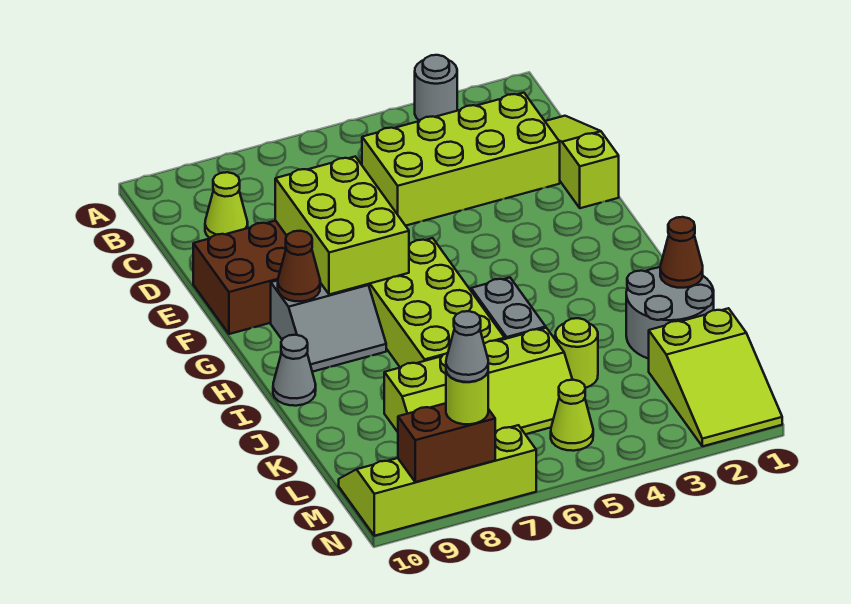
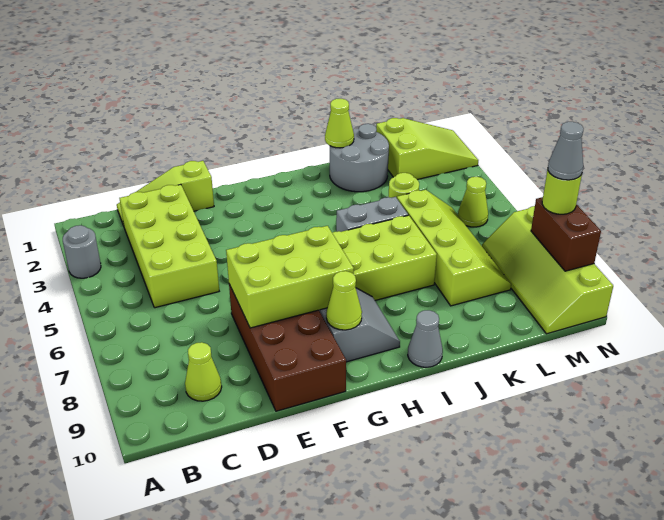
brown 1x1 cone [278,231,320,302] -> lime 1x1 cone [326,271,362,330]
brown 1x1 cone [660,217,703,288] -> lime 1x1 cone [325,99,354,148]

